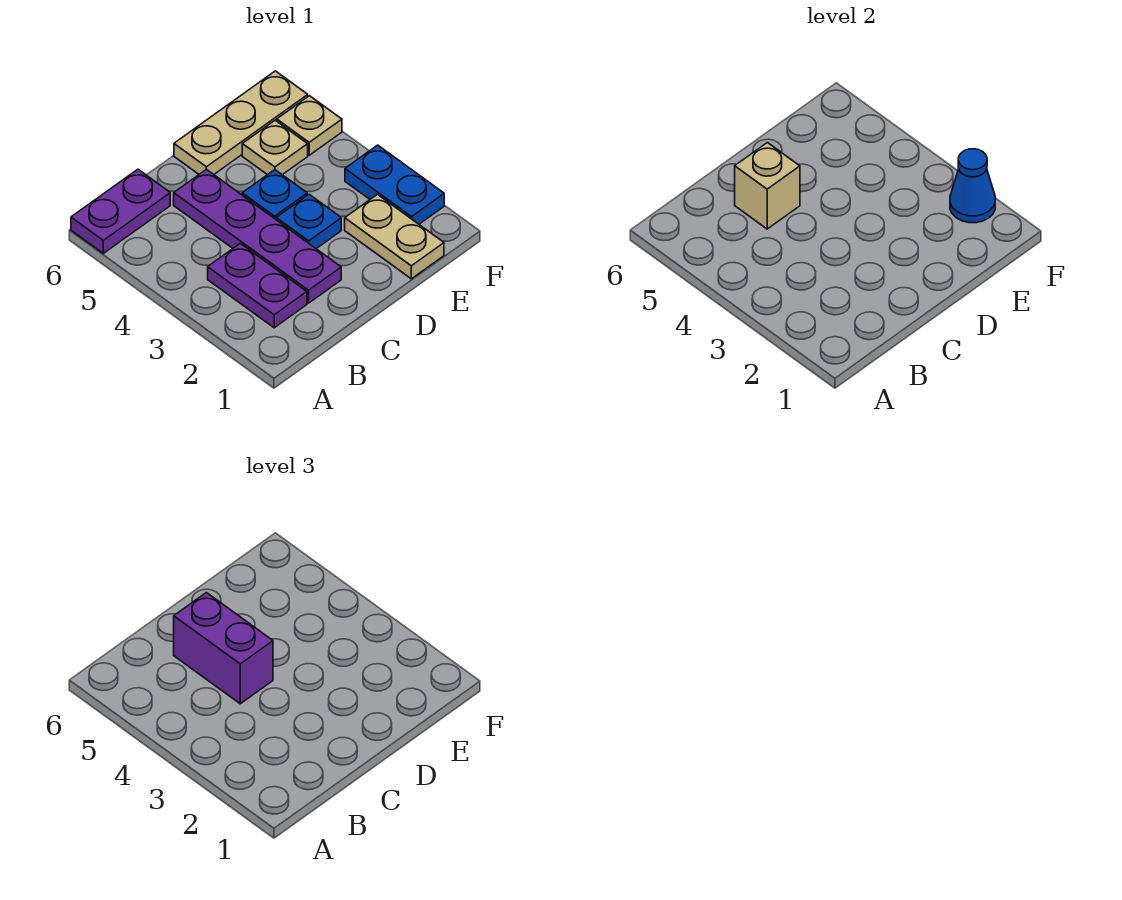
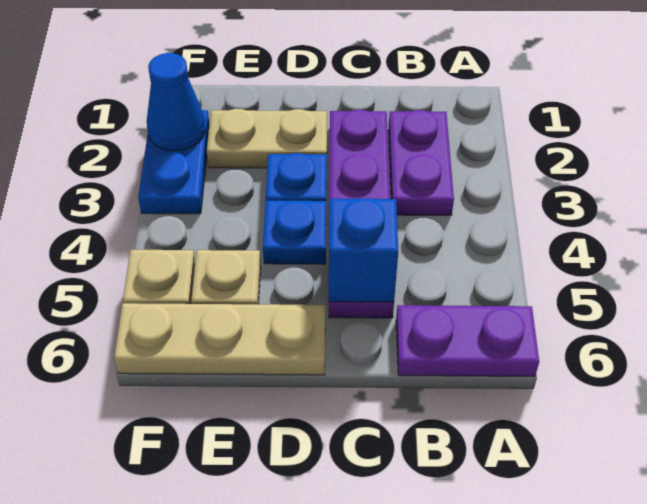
purple 1x2 brick [174,593,273,704] -> none
tan 1x1 brick [735,143,800,229] -> blue 1x1 brick [329,198,398,302]
tan 1x2 plate [345,195,444,279] -> tan 1x2 plate turned to [207,109,327,168]

